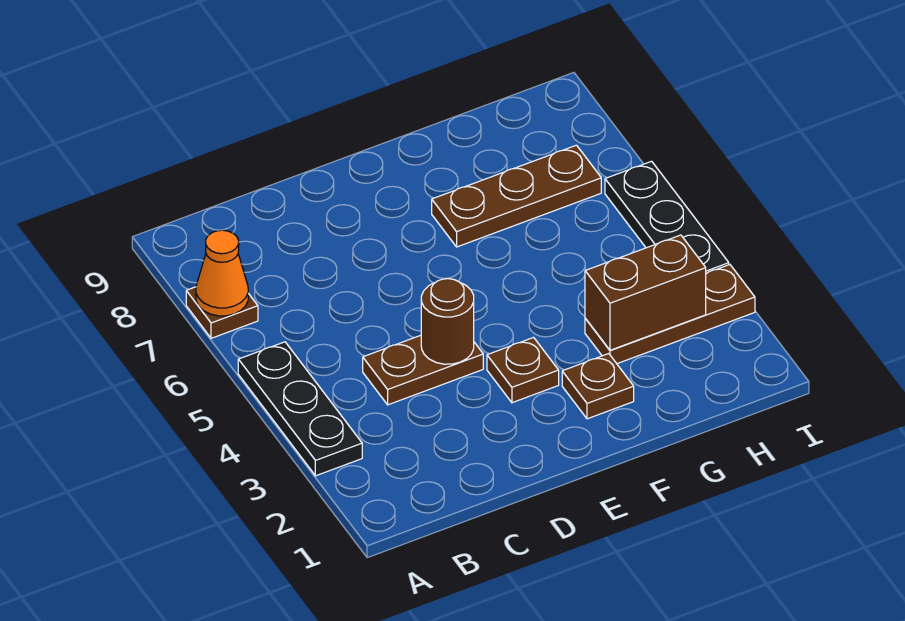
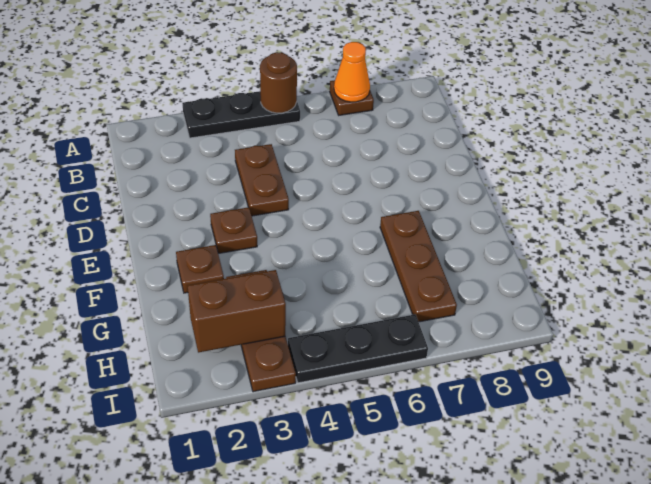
brown 1x1 round brick [421,279,474,364] -> brown 1x1 round brick moved to [260,52,297,113]
brown 1x2 brick [585,235,706,350] -> brown 1x2 brick turned to [188,270,286,353]

